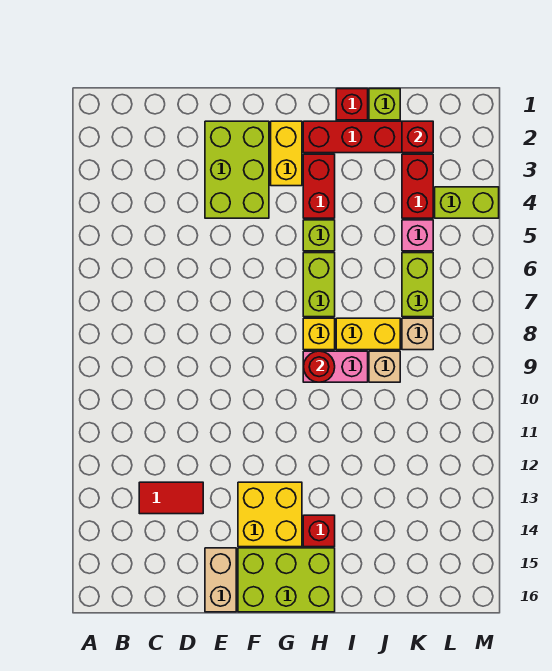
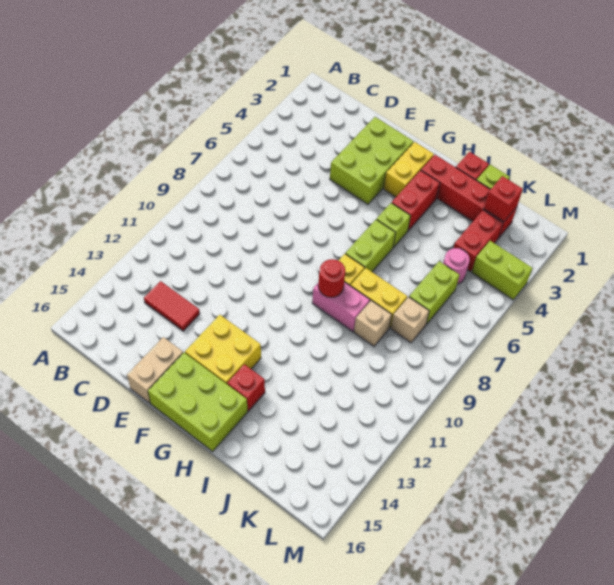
pink 1x1 brick [402,220,433,251] -> pink 1x1 round brick [443,248,470,284]

